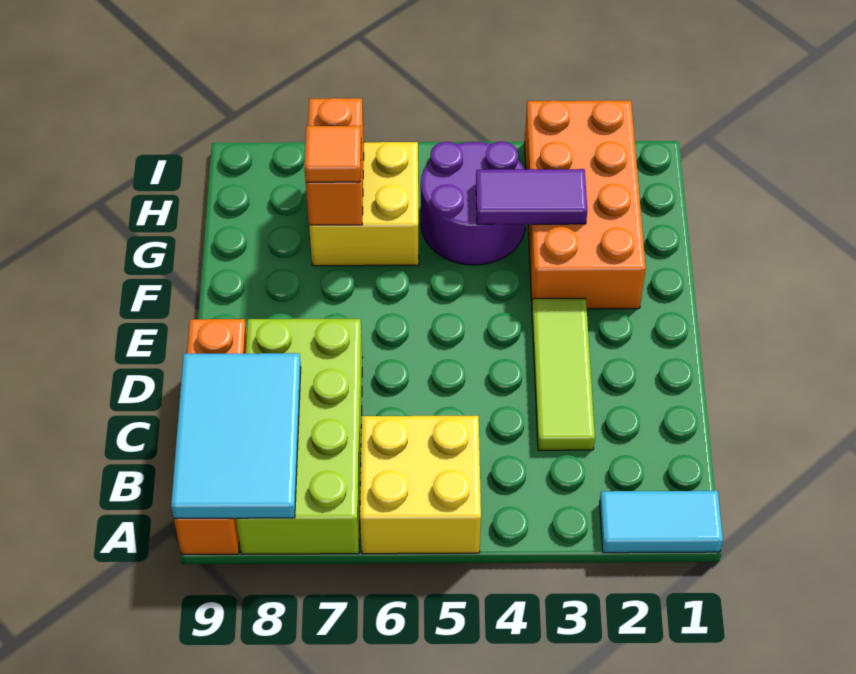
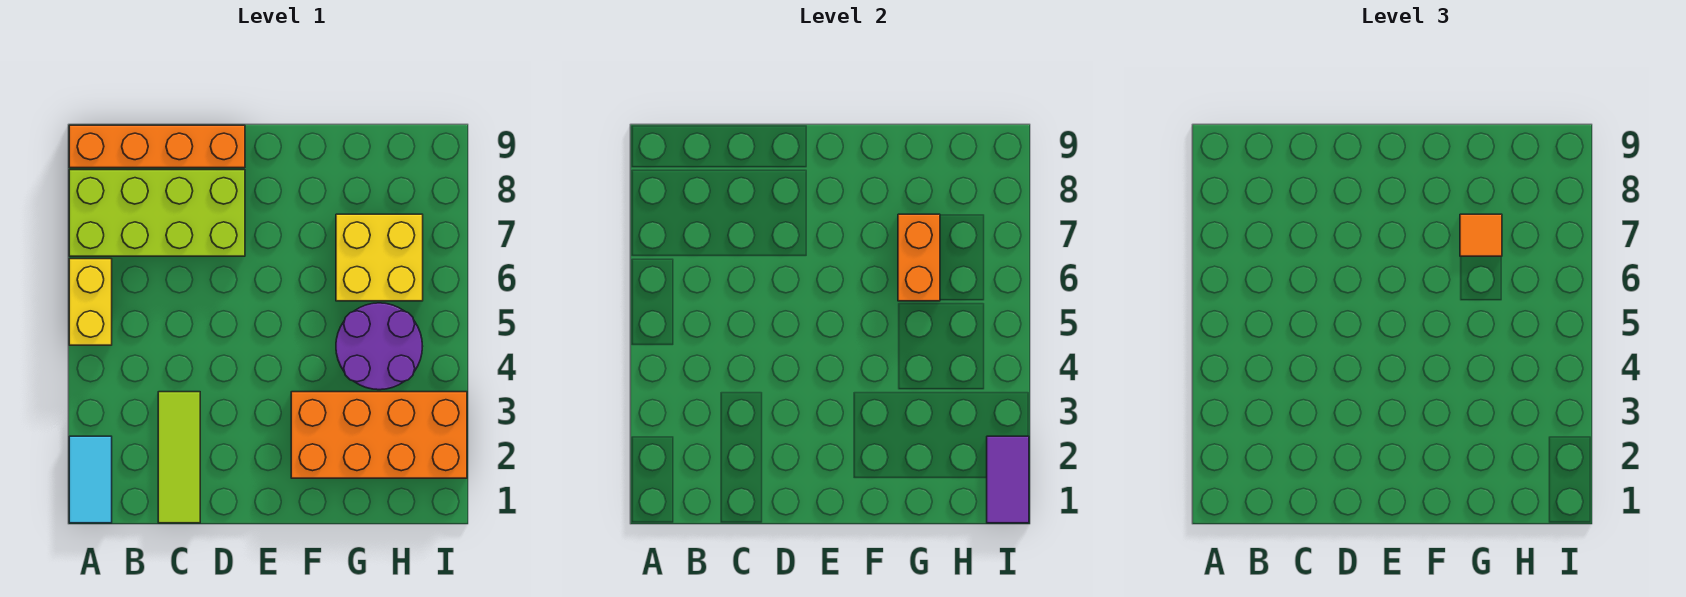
yellow 2x2 brick [360,416,481,554] -> yellow 1x2 brick [69,259,112,345]
cyan 2x3 tile [171,353,301,518] -> none
lime 1x3 tile [532,298,595,450] -> lime 1x3 tile turned to [158,392,200,523]
purple 1x2 tile [476,169,587,225] -> purple 1x2 tile moved to [987,436,1029,523]
orange 1x2 brick [306,98,364,225] -> orange 1x2 brick turned to [898,214,940,301]

